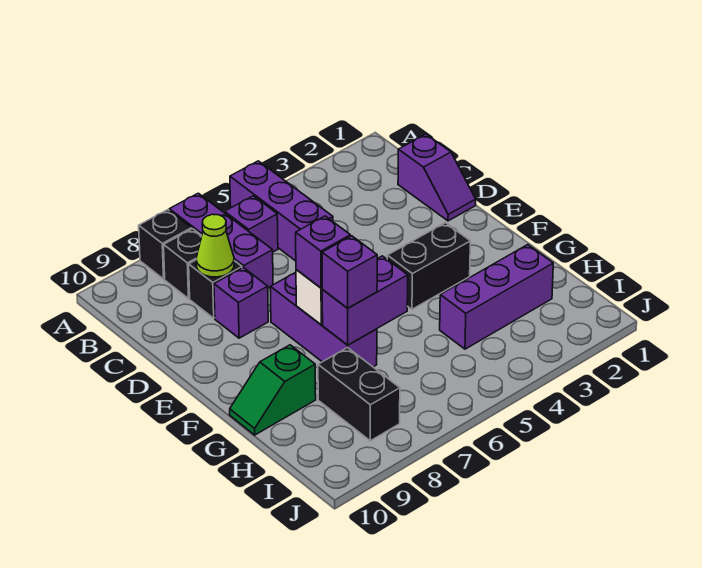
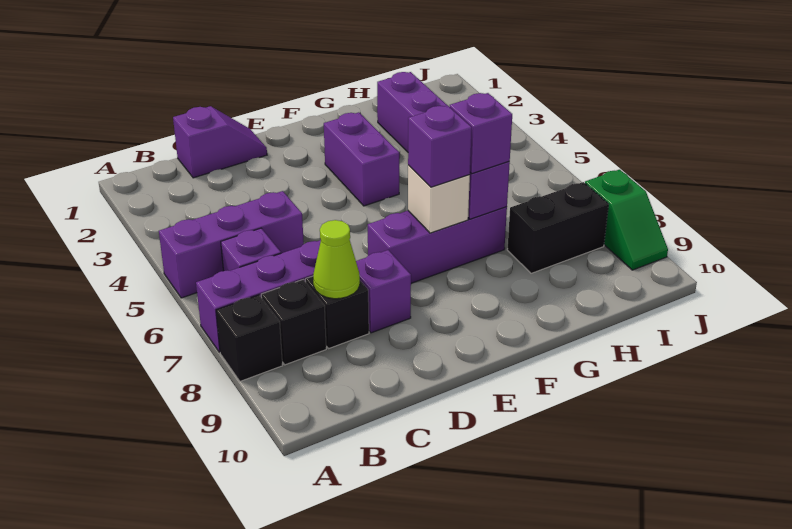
black 1x2 brick [387,223,470,309] -> purple 1x2 brick [324,112,399,206]
green 1x2 slope [230,345,316,435] -> green 1x2 slope moved to [585,170,668,270]

